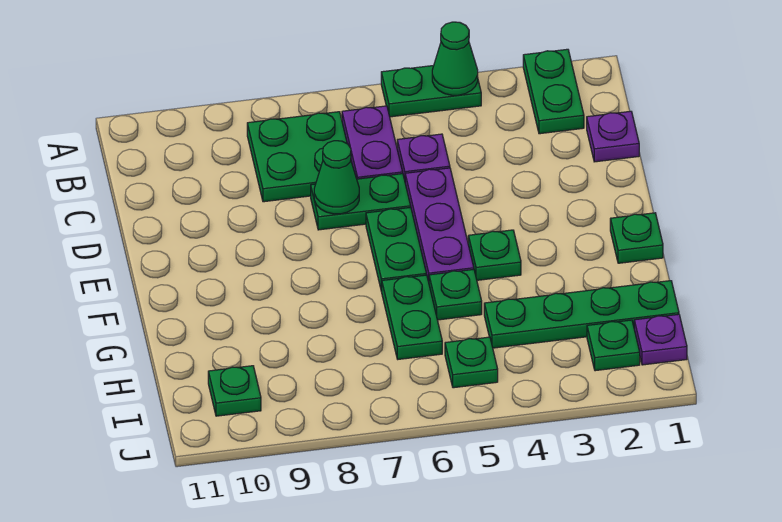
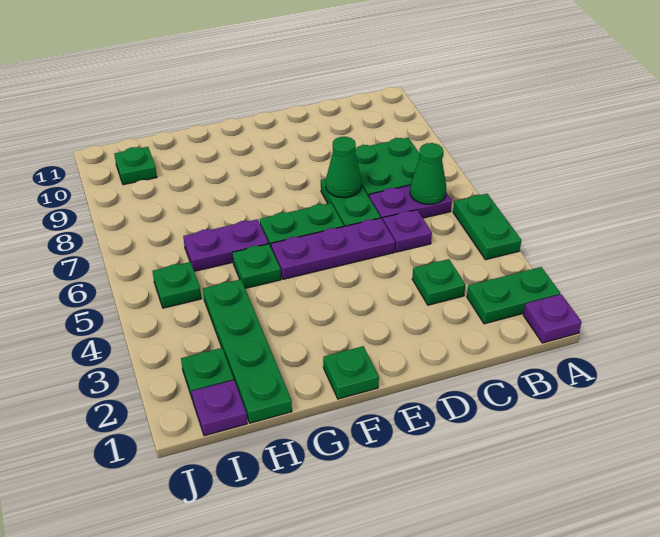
green 1x1 cone [432,22,478,95] -> green 1x1 cone moved to [410,143,446,204]
purple 1x1 plate [587,111,639,162] -> purple 1x1 plate moved to [523,294,581,343]
green 1x1 plate [468,230,521,280] -> green 1x1 plate moved to [412,259,465,305]
green 1x2 plate [382,275,442,359] -> purple 1x2 plate [183,219,269,271]

